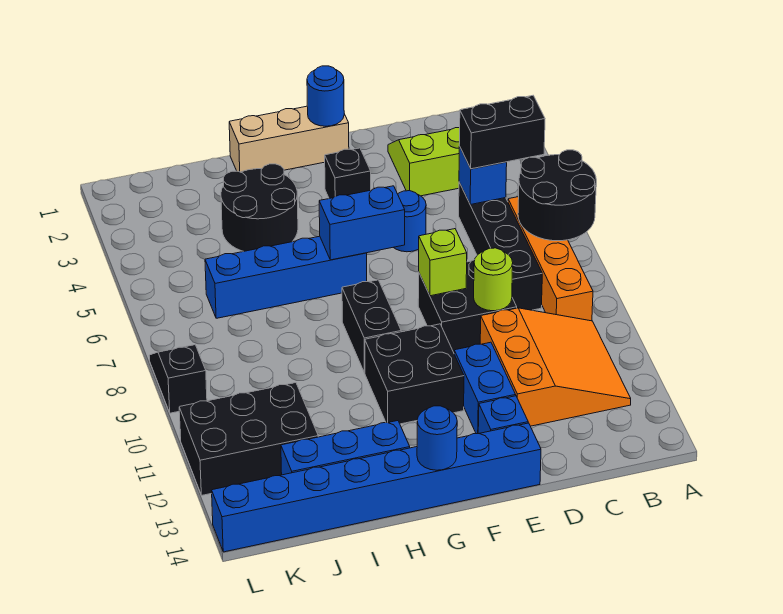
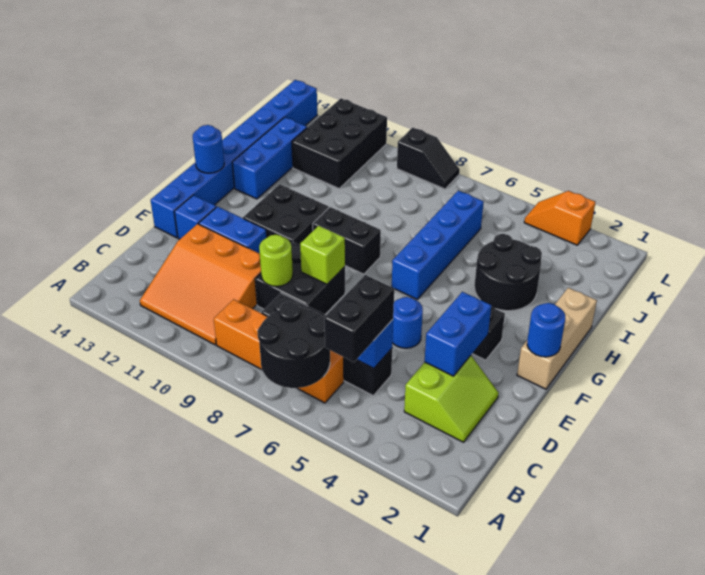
blue 1x2 brick [319,186,405,260] -> blue 1x2 brick moved to [425,292,491,376]
none -> orange 1x2 slope [524,191,595,245]

